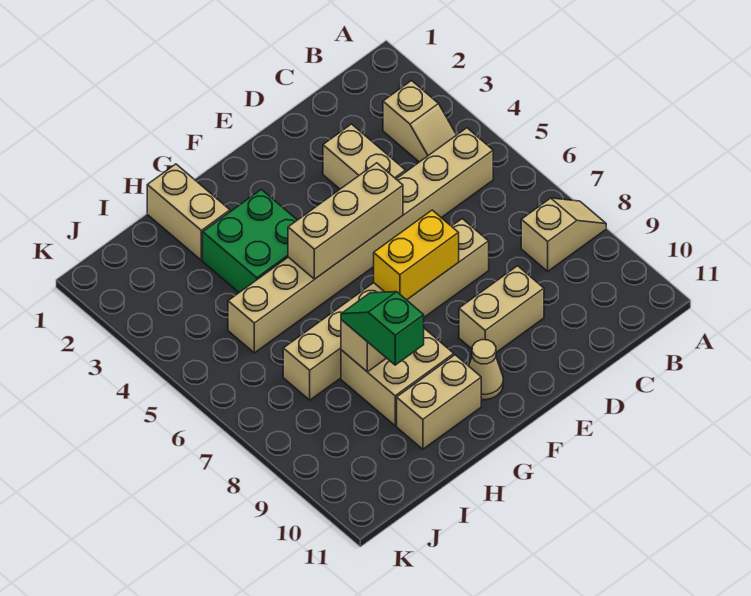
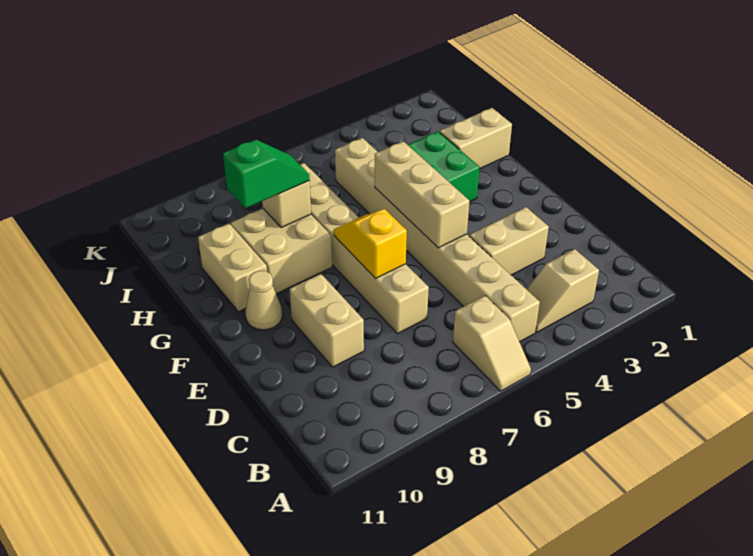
tan 1x2 slope [521,198,606,271] -> tan 1x2 slope moved to [453,296,531,391]
yellow 1x2 brick [374,210,459,300] -> yellow 1x2 slope [334,209,407,279]

